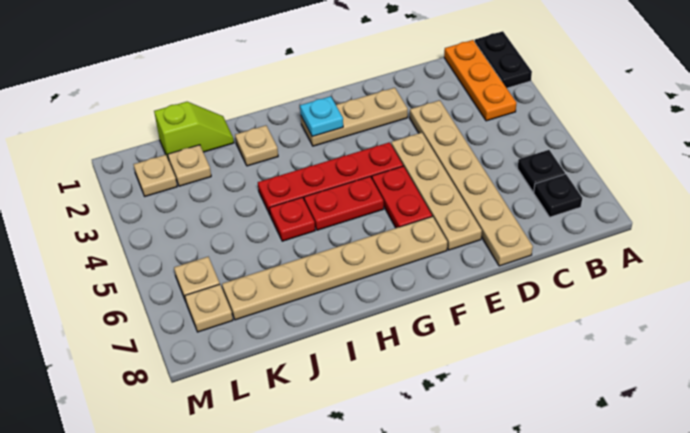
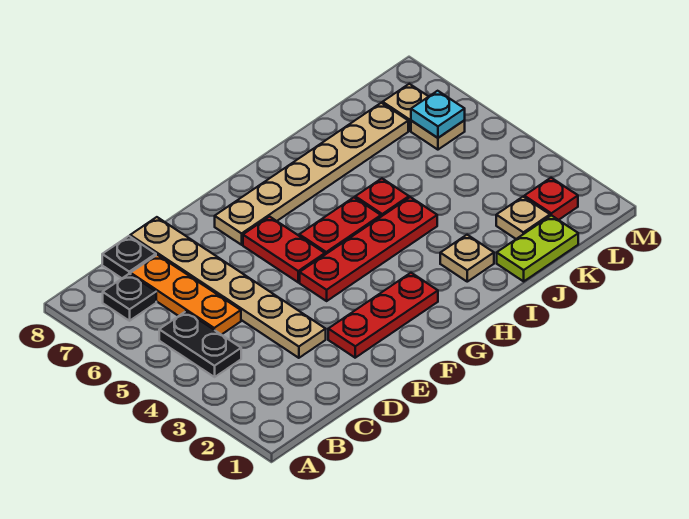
black 1x2 plate [475,31,532,88] -> black 1x2 plate moved to [159,311,241,377]
orange 1x3 plate [444,40,516,121] -> orange 1x3 plate moved to [131,255,241,335]
black 1x1 plate [518,150,565,192] -> black 1x1 plate moved to [102,236,156,278]
tan 1x3 plate [301,88,408,146] -> red 1x3 plate [328,273,438,358]
tan 1x4 plate [391,133,482,250] -> none
cyan 1x1 plate [300,96,343,137] -> cyan 1x1 plate moved to [411,91,465,138]
lime 1x2 slope [154,102,234,160] -> lime 1x2 plate [497,215,578,281]
tan 1x1 plate [133,155,177,196] -> red 1x1 plate [524,178,578,220]

